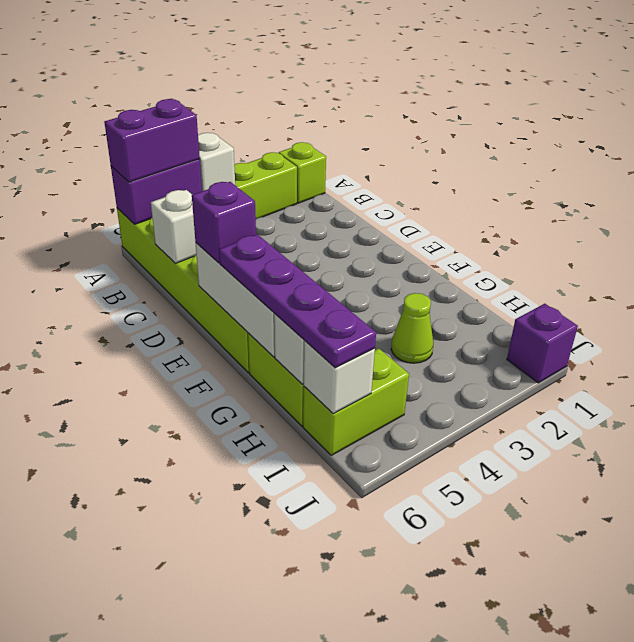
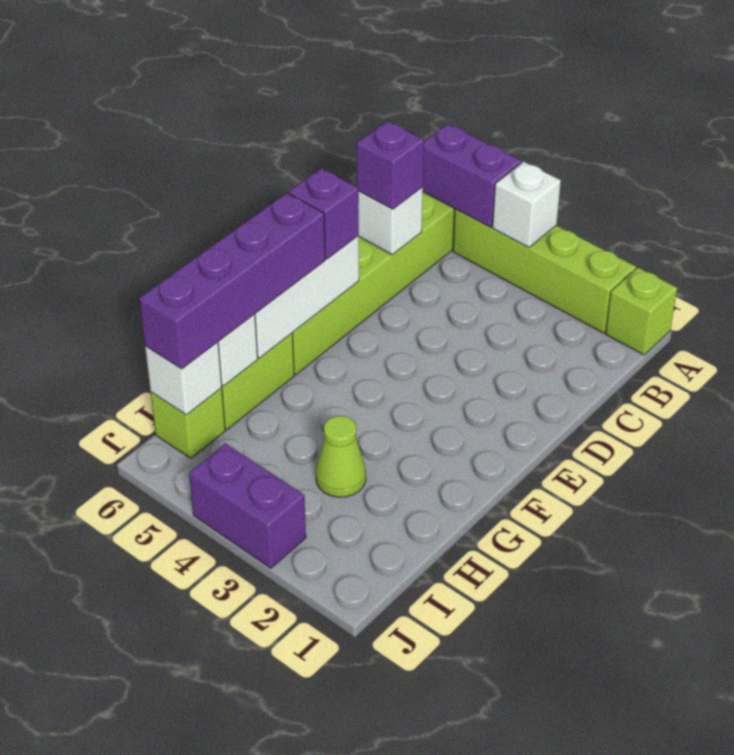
purple 1x2 brick [104,99,200,182] -> purple 1x2 brick moved to [189,444,306,568]
purple 1x4 plate [219,234,376,368] -> purple 1x4 brick [139,193,325,369]
lime 1x2 brick [303,349,409,455] -> lime 1x1 brick [151,388,225,458]
purple 1x1 brick [507,304,578,383] -> purple 1x1 brick moved to [356,121,424,209]

